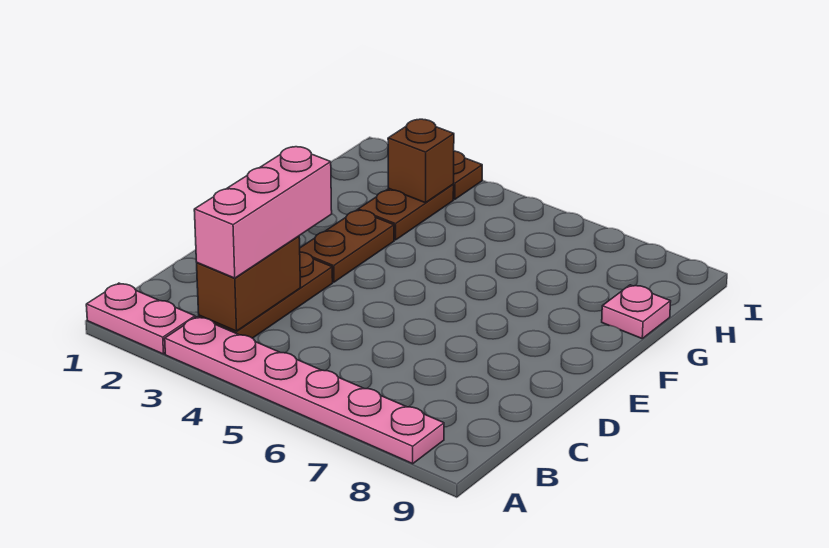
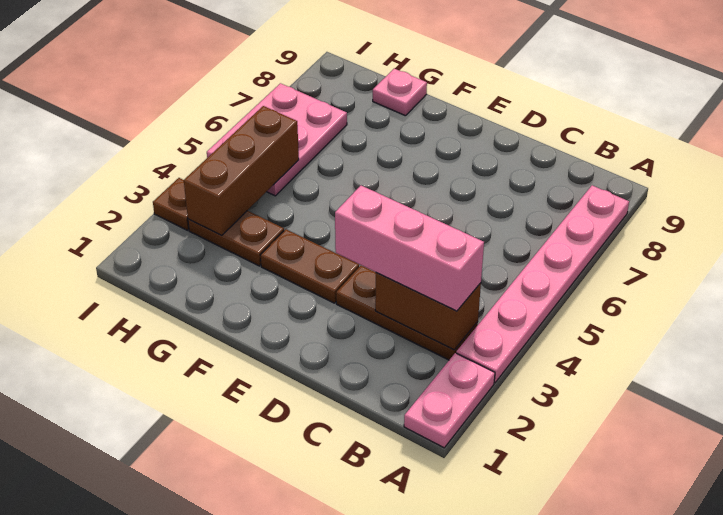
brown 1x1 brick [388,119,454,203] -> brown 1x3 brick [184,106,299,236]
none -> pink 2x3 plate [207,83,347,196]

